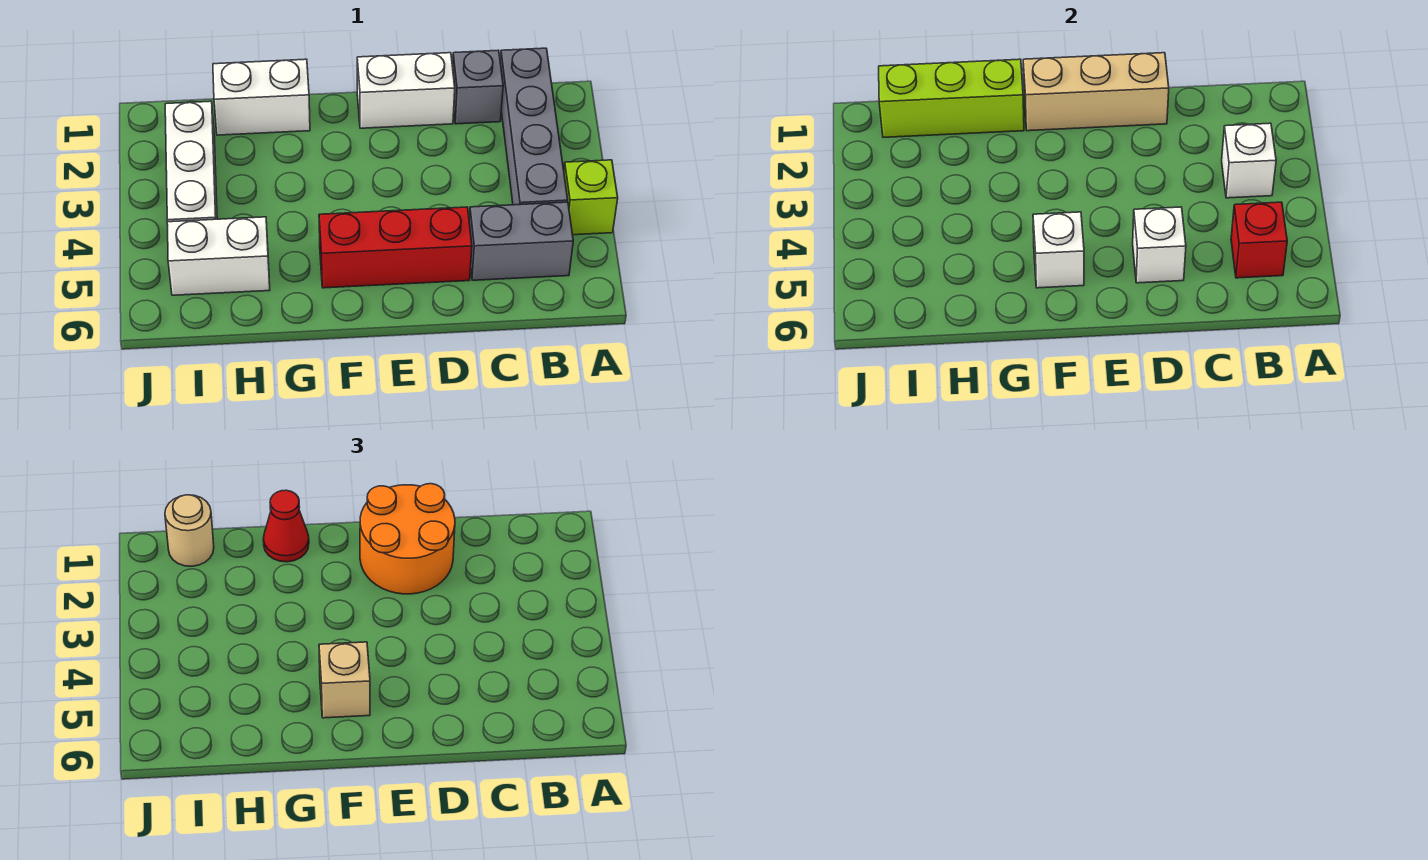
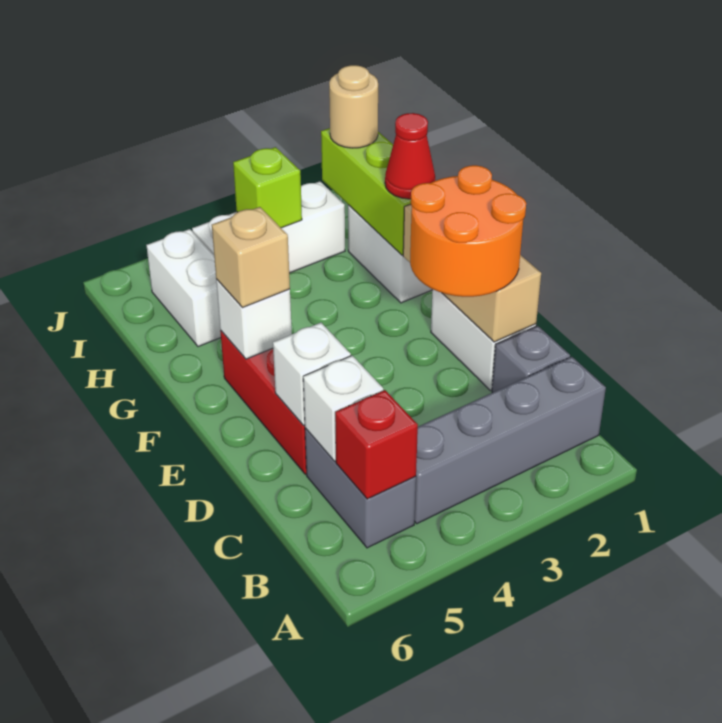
lime 1x1 brick [564,160,618,235] -> lime 1x1 brick moved to [233,147,302,228]
white 1x1 brick [1222,123,1276,198] -> white 1x1 brick moved to [303,356,383,461]

